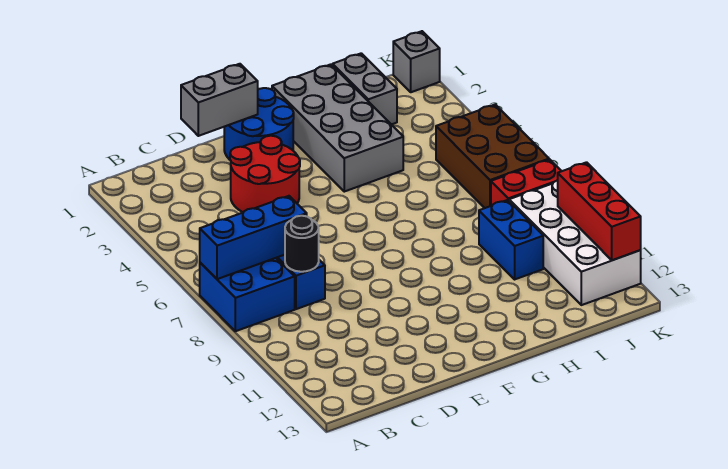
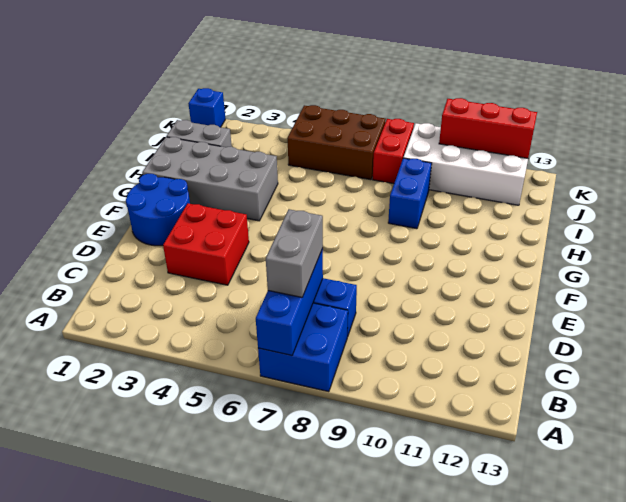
black 1x1 round brick [285,216,319,272] -> none
grey 1x2 brick [181,64,258,136] -> grey 1x2 brick moved to [266,209,323,297]
red 2x2 round brick [230,136,300,212] -> red 2x2 brick [163,203,249,285]
blue 1x2 brick [479,200,543,279] -> blue 1x2 brick turned to [388,158,432,229]
grey 1x1 brick [393,31,440,92] -> blue 1x1 brick [188,88,225,127]

